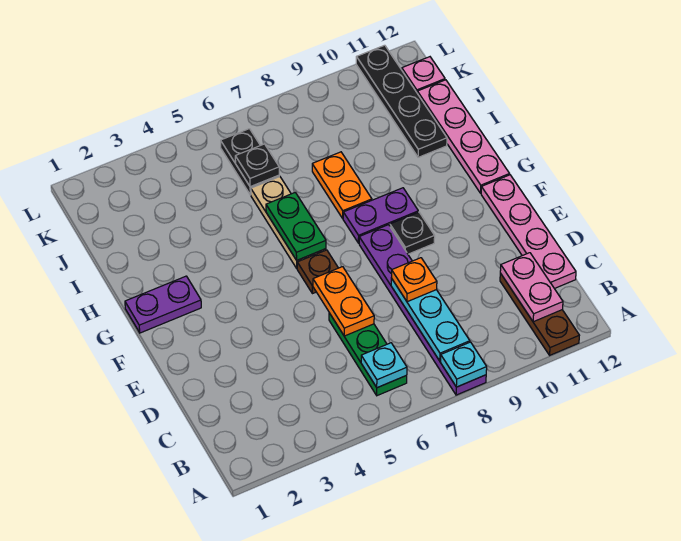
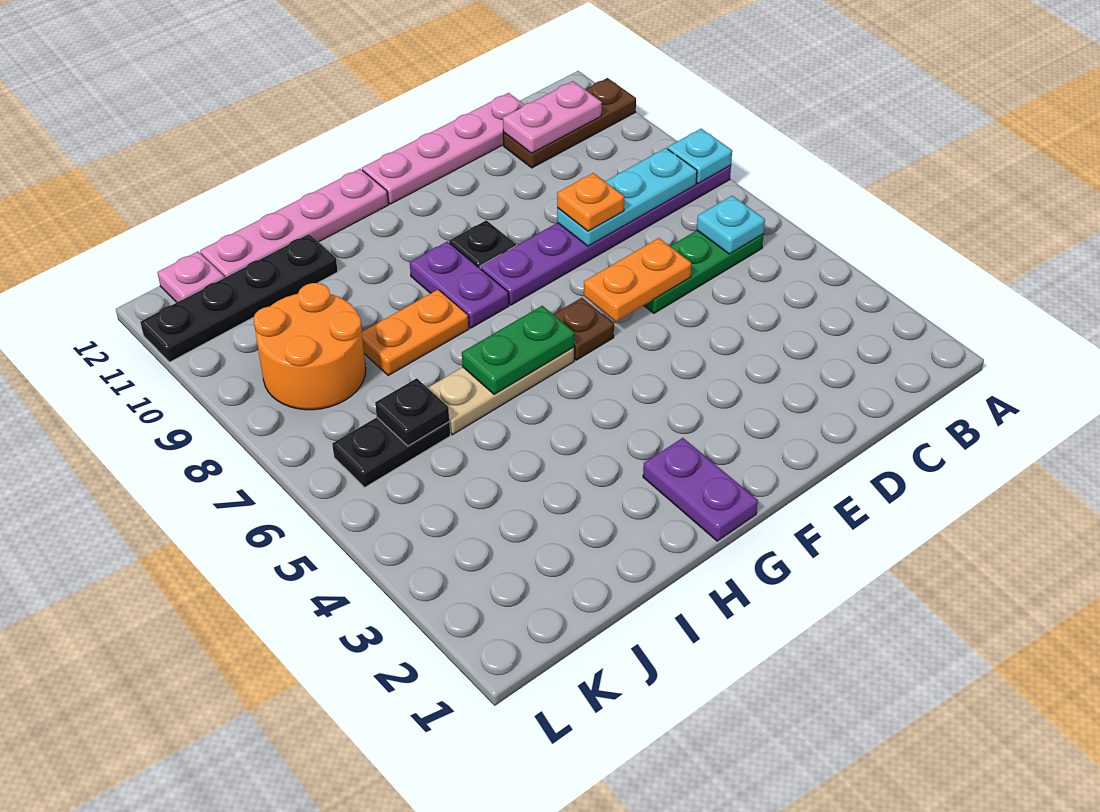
none -> orange 2x2 round brick [253,283,366,410]

